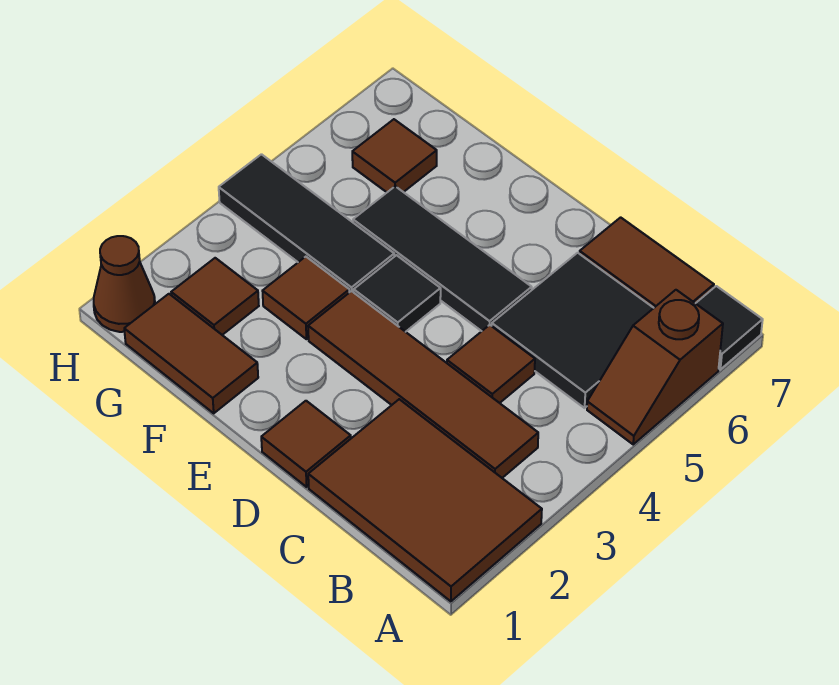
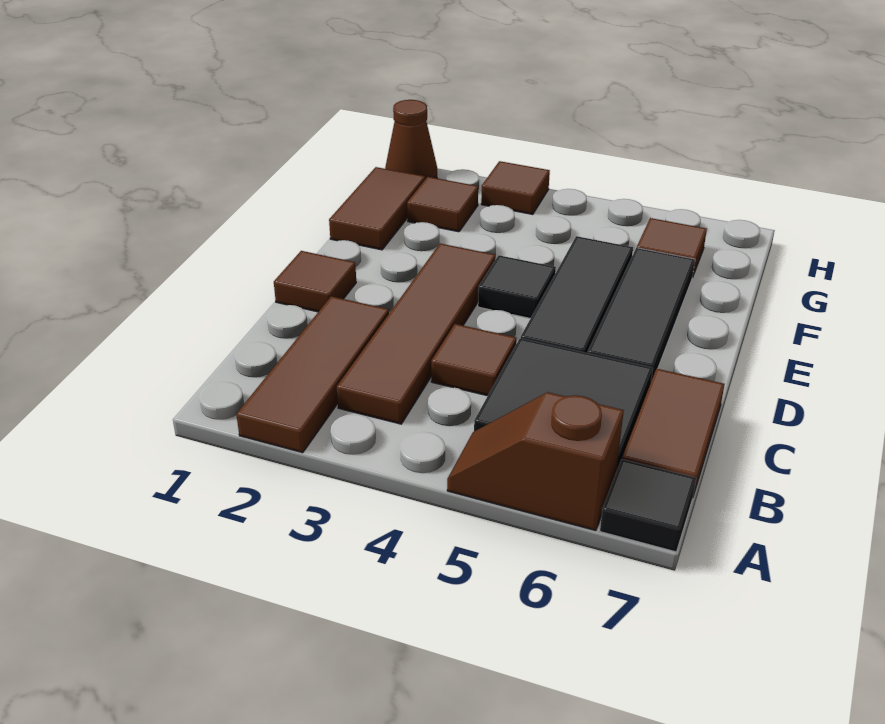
brown 2x3 tile [308,399,542,601] -> brown 1x3 tile [236,296,389,453]
brown 1x1 tile [263,257,349,339] -> brown 1x1 tile moved to [481,161,550,214]
black 1x3 tile [219,154,394,293] -> black 1x3 tile moved to [588,248,695,381]

